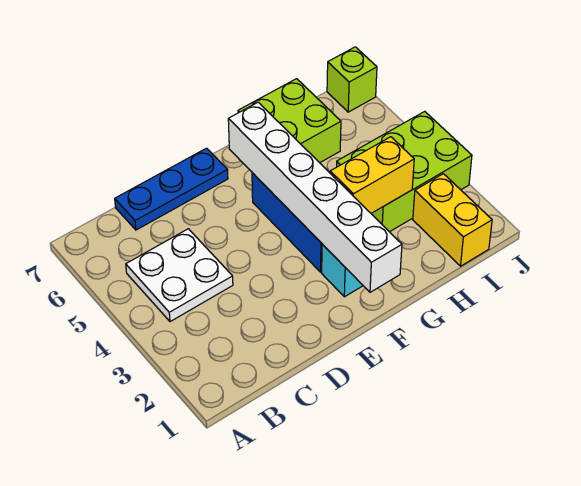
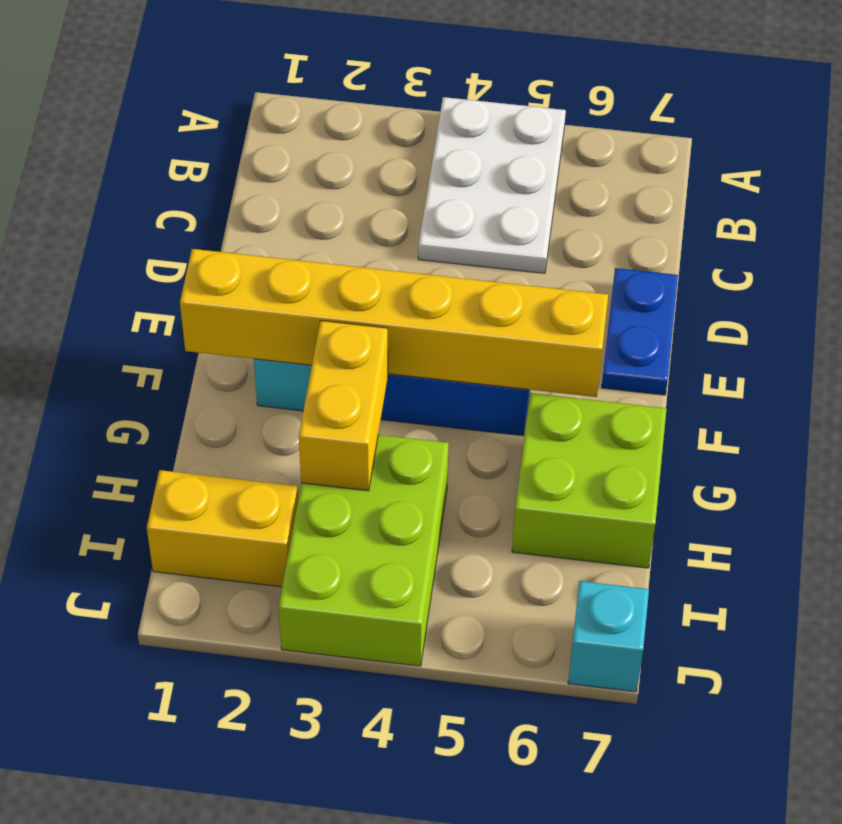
white 2x2 plate [126,229,233,322] -> white 2x3 plate [418,97,566,273]
blue 1x3 plate [115,148,228,230] -> blue 1x2 plate [602,268,678,395]
white 1x6 brick [228,102,402,292] -> yellow 1x6 brick [180,249,608,397]
lime 1x1 brick [327,47,377,112] -> cyan 1x1 brick [568,581,649,692]

